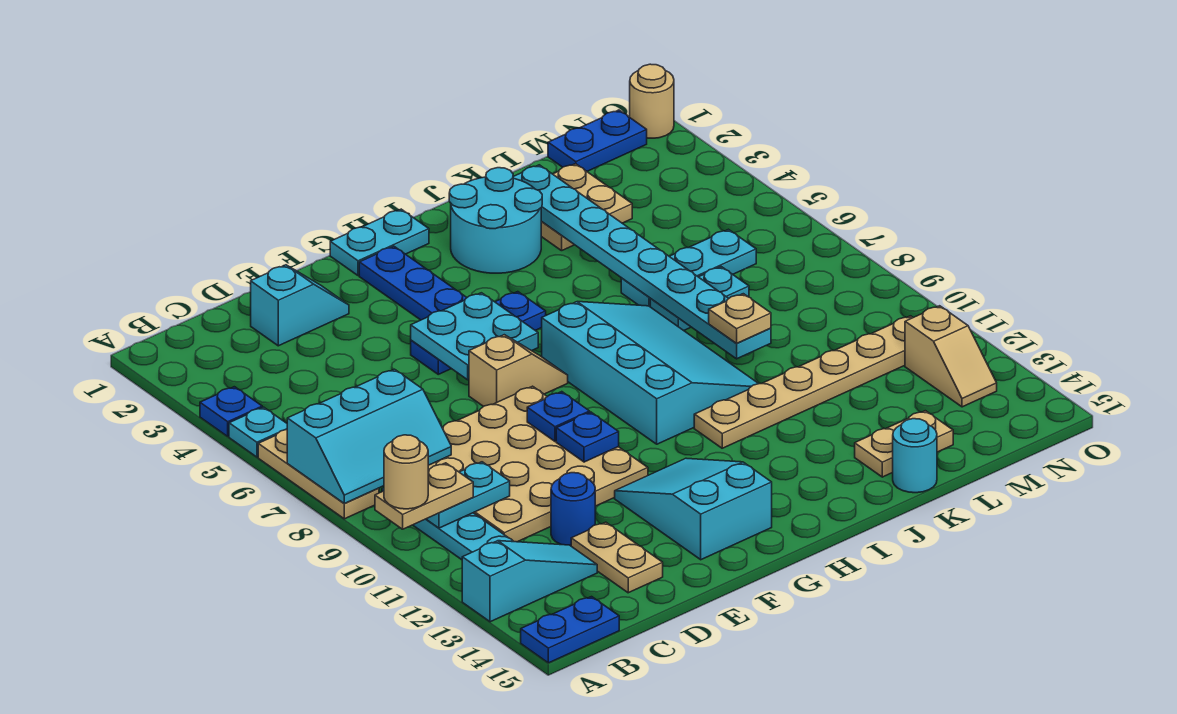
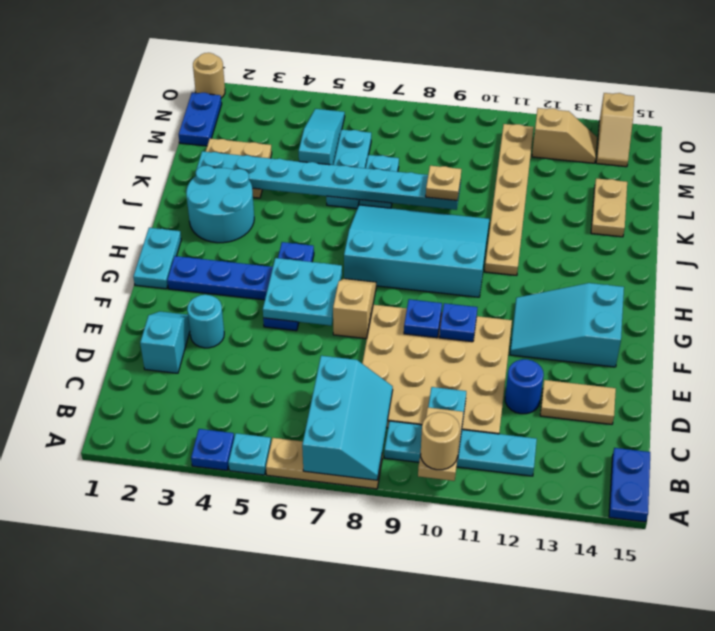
cyan 1x3 slope [462,541,597,622] -> cyan 1x3 slope moved to [299,109,345,165]
cyan 1x1 round brick [893,419,937,493] -> cyan 1x1 round brick moved to [187,295,224,348]
none -> tan 1x2 slope [596,93,634,167]

